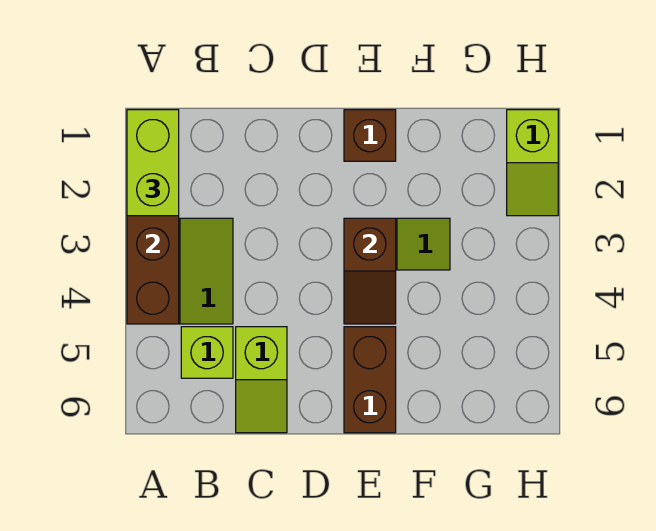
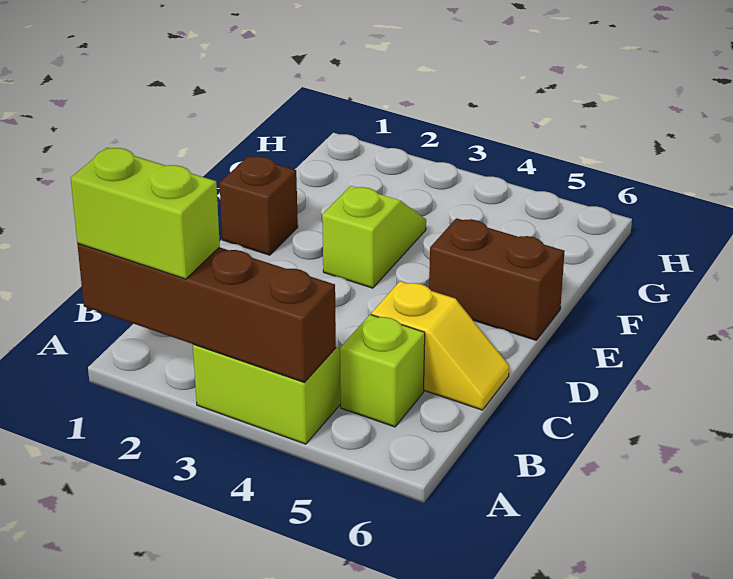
lime 1x2 slope [236,327,287,433] -> yellow 1x2 slope [371,281,509,410]
brown 1x2 slope [344,218,396,324] -> none
lime 1x2 slope [507,110,558,216] -> none

